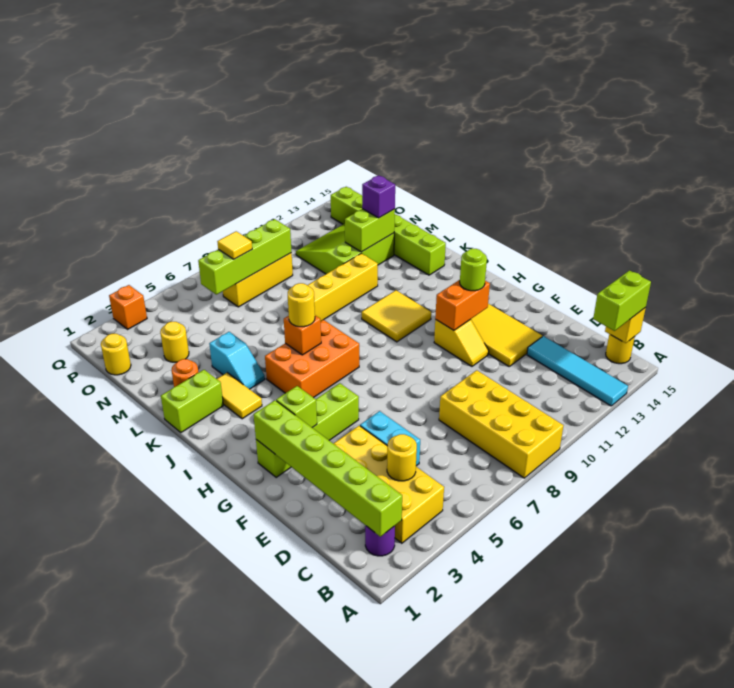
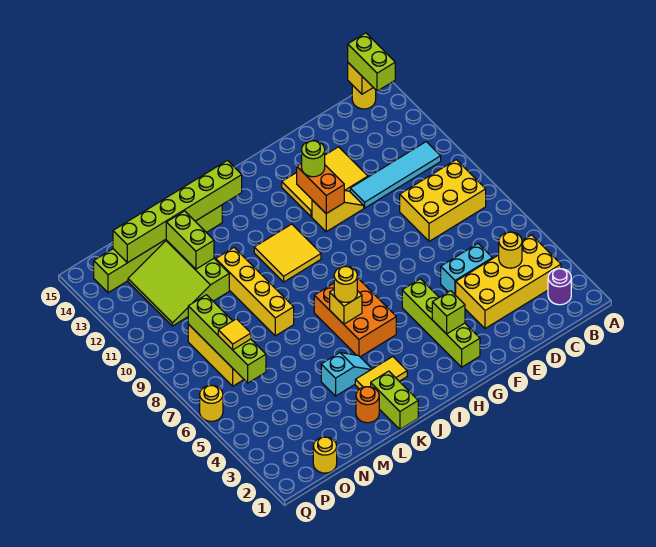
yellow 2x4 brick [439,370,563,478] -> yellow 2x3 brick [400,160,486,241]
cyan 1x4 tile [527,336,628,406] -> cyan 1x4 tile moved to [350,142,441,208]
lime 1x6 brick [254,400,402,537] -> lime 1x6 brick moved to [113,160,242,263]
orange 1x1 brick [284,315,321,355] -> yellow 1x1 brick [330,290,362,324]
purple 1x1 brick [362,175,395,218] -> none
yellow 1x1 round brick [160,322,189,362] -> yellow 1x1 round brick moved to [200,385,223,421]
orange 1x1 brick [109,285,147,329] -> none

